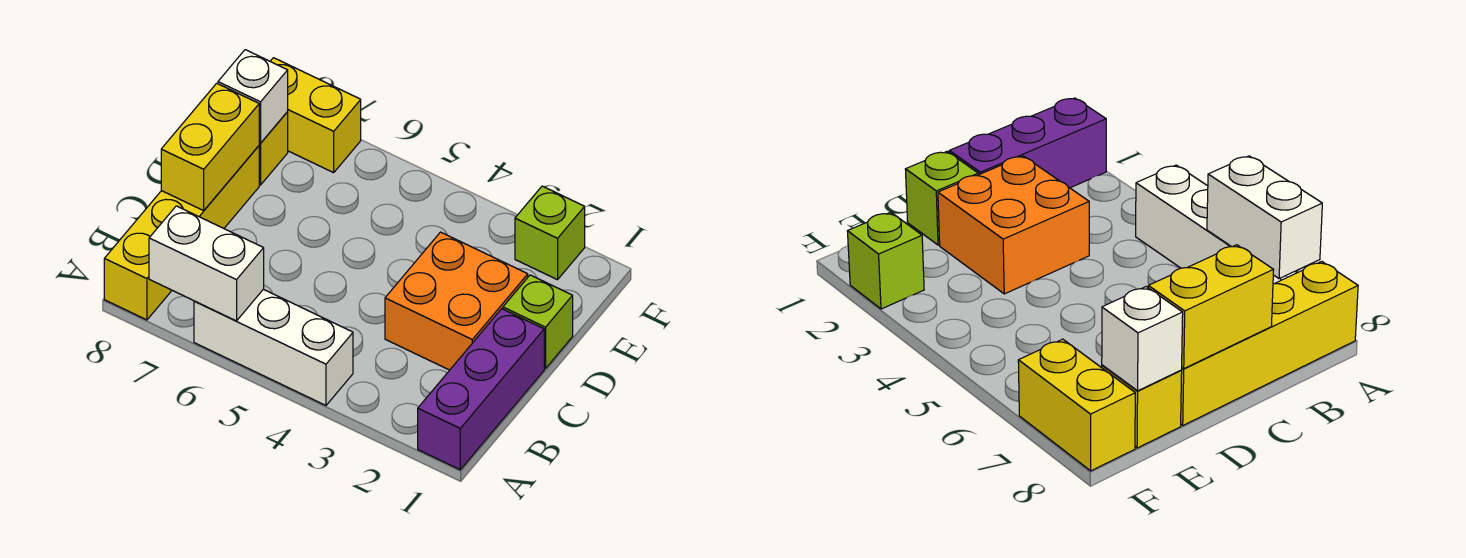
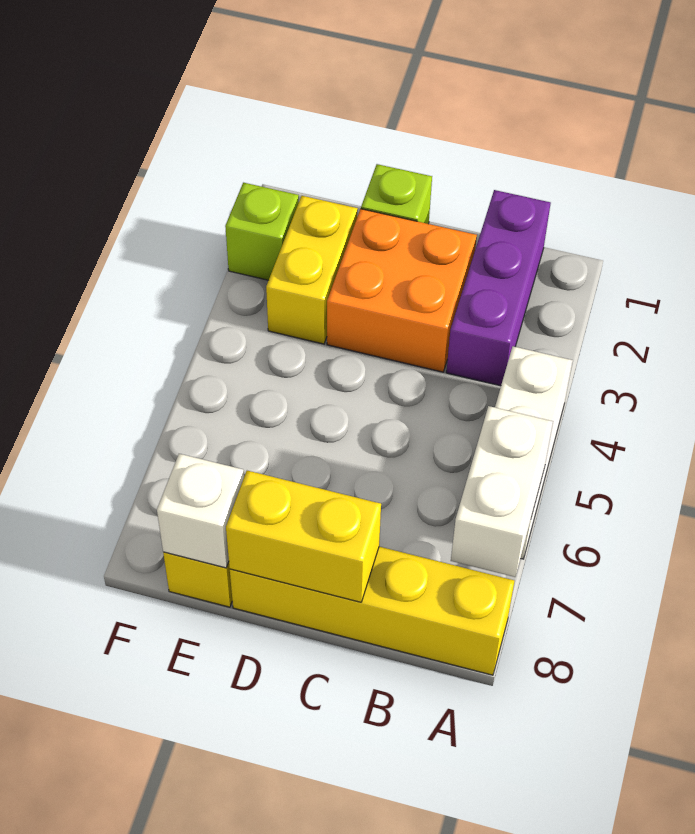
purple 1x3 brick [418,309,544,470] -> purple 1x3 brick turned to [446,190,551,386]
yellow 1x2 brick [270,58,361,173] -> yellow 1x2 brick moved to [266,196,358,344]

